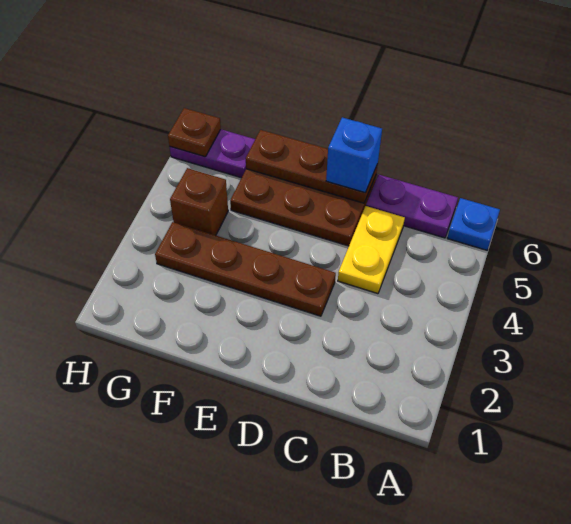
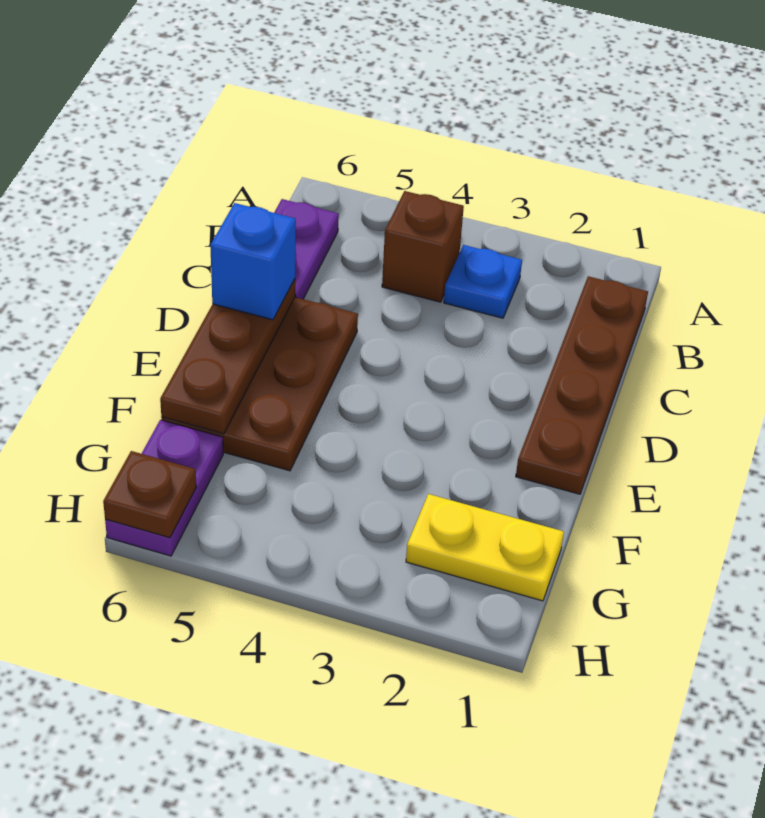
blue 1x1 plate [447,198,500,250] -> blue 1x1 plate moved to [444,245,522,318]
yellow 1x2 plate [338,206,405,294] -> yellow 1x2 plate moved to [406,494,564,601]
brown 1x4 plate [155,222,336,316] -> brown 1x4 plate moved to [516,276,648,494]
brown 1x1 brick [170,168,228,235] -> brown 1x1 brick moved to [382,191,464,302]

